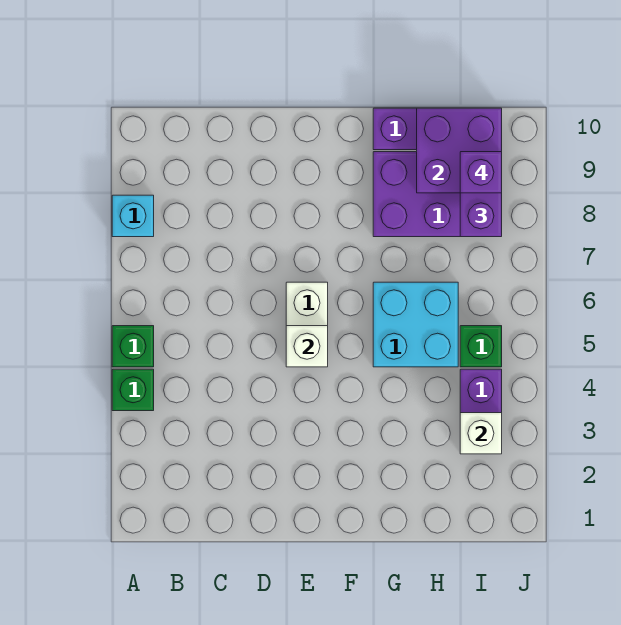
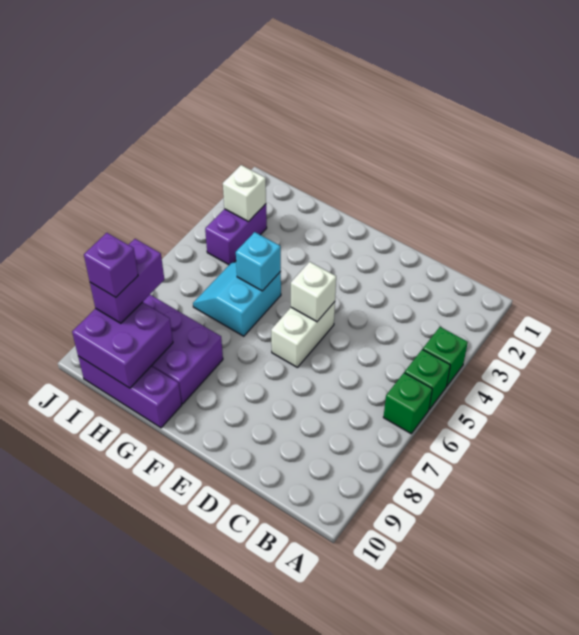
cyan 1x1 brick [112,195,154,237] -> cyan 1x1 brick moved to [236,232,281,291]
cyan 2x2 brick [373,282,458,367] -> cyan 2x2 slope [193,262,281,336]
green 1x1 brick [460,326,502,367] -> green 1x1 brick moved to [383,373,432,434]

